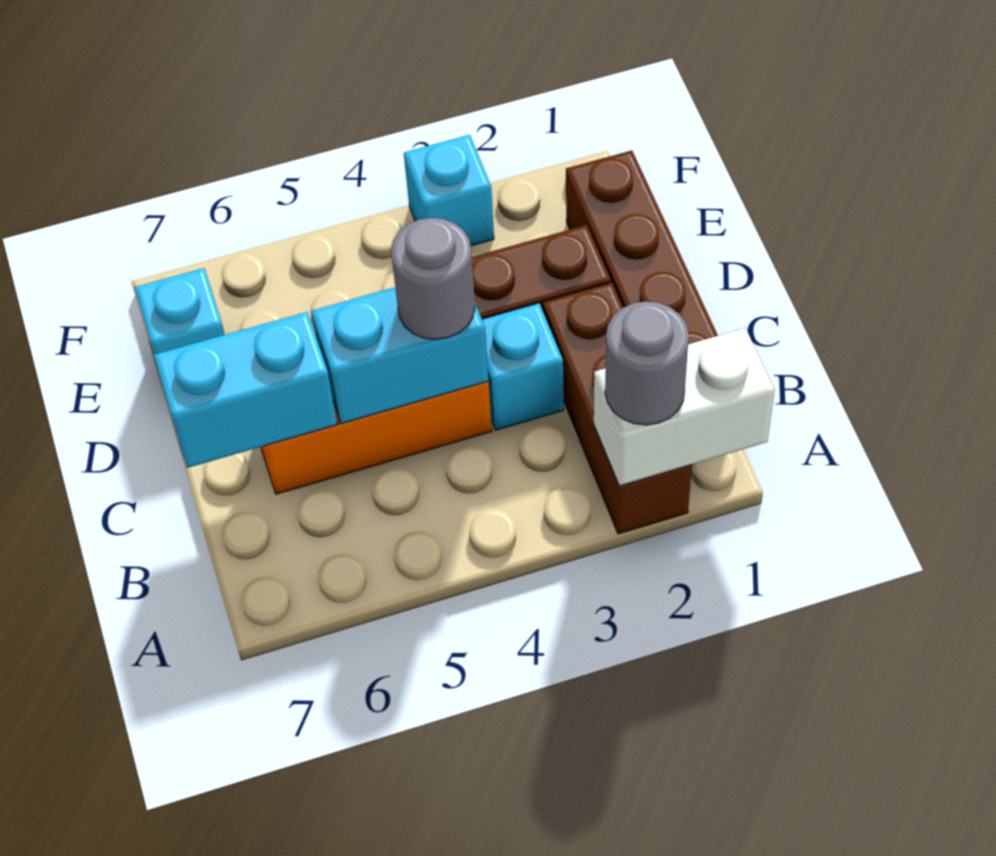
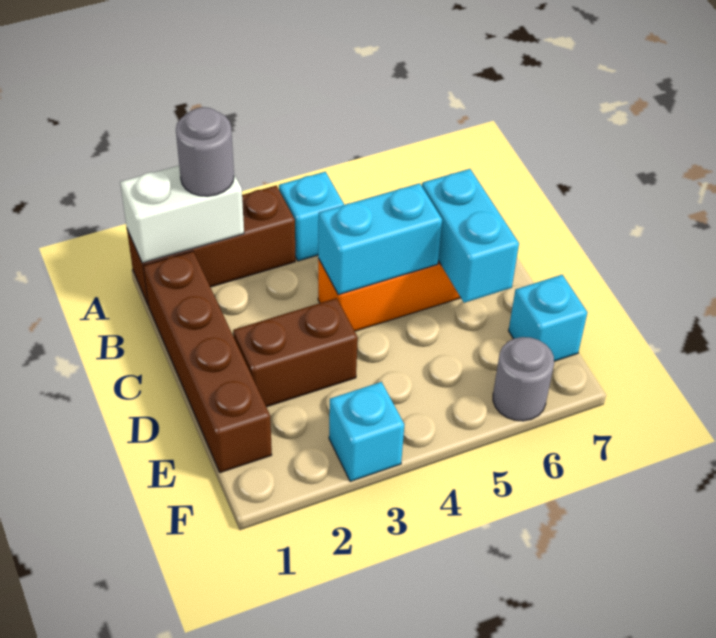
brown 1x3 brick [543,283,692,534] -> brown 1x3 brick turned to [127,185,295,306]
cyan 1x1 brick [482,303,564,430] -> cyan 1x1 brick moved to [279,172,344,261]
grey 1x1 round brick [391,218,475,339] -> grey 1x1 round brick moved to [493,337,554,421]
cyan 1x2 brick [154,312,337,468] -> cyan 1x2 brick turned to [422,169,519,303]

